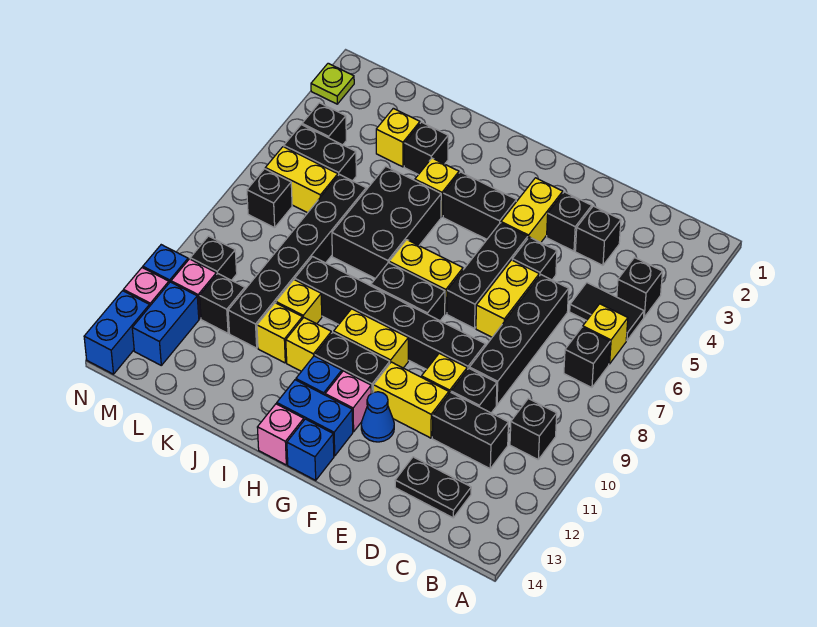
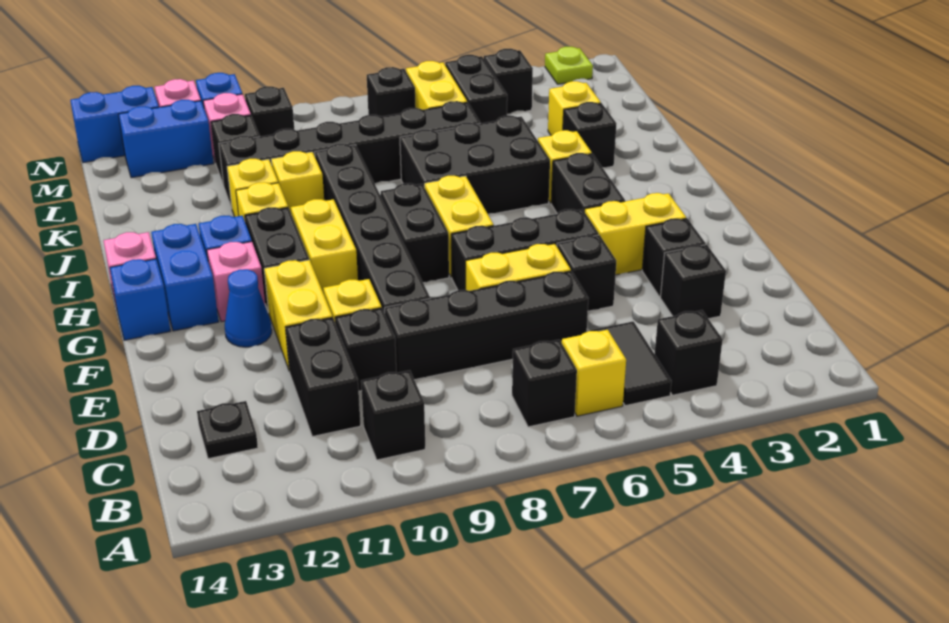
black 1x2 plate [395,457,471,518] -> black 1x1 plate [197,401,258,459]

